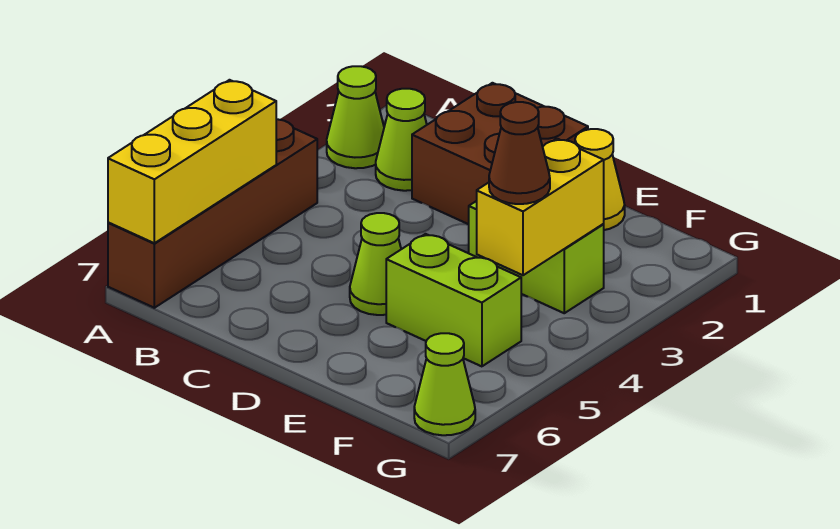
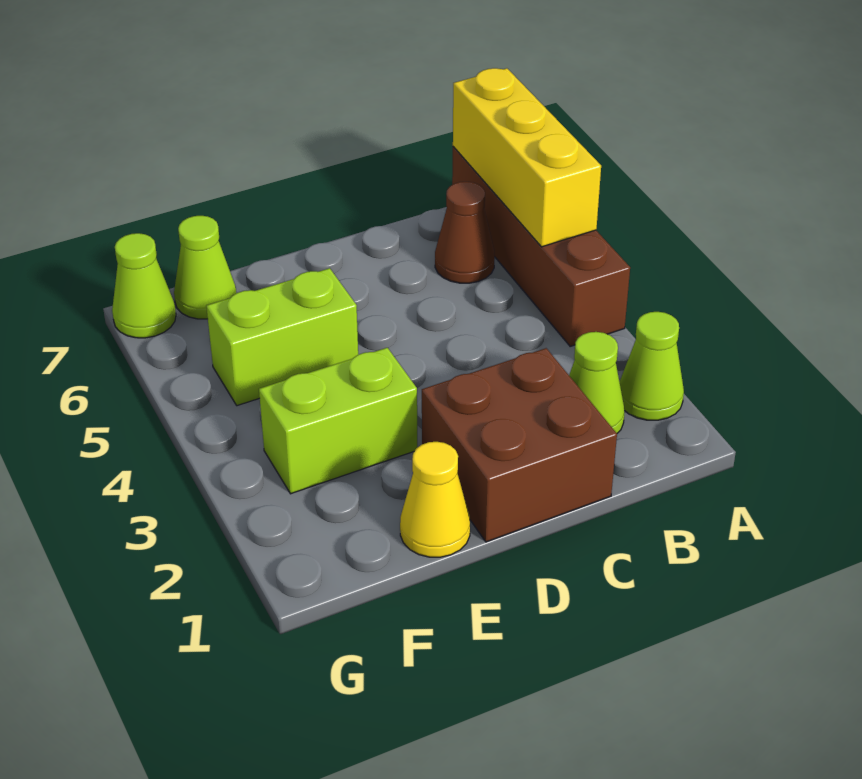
lime 1x1 cone [350,213,401,315] -> lime 1x1 cone moved to [174,216,236,319]
yellow 1x2 brick [477,139,604,275] -> none
brown 1x1 cone [489,102,550,204] -> brown 1x1 cone moved to [435,182,495,283]

